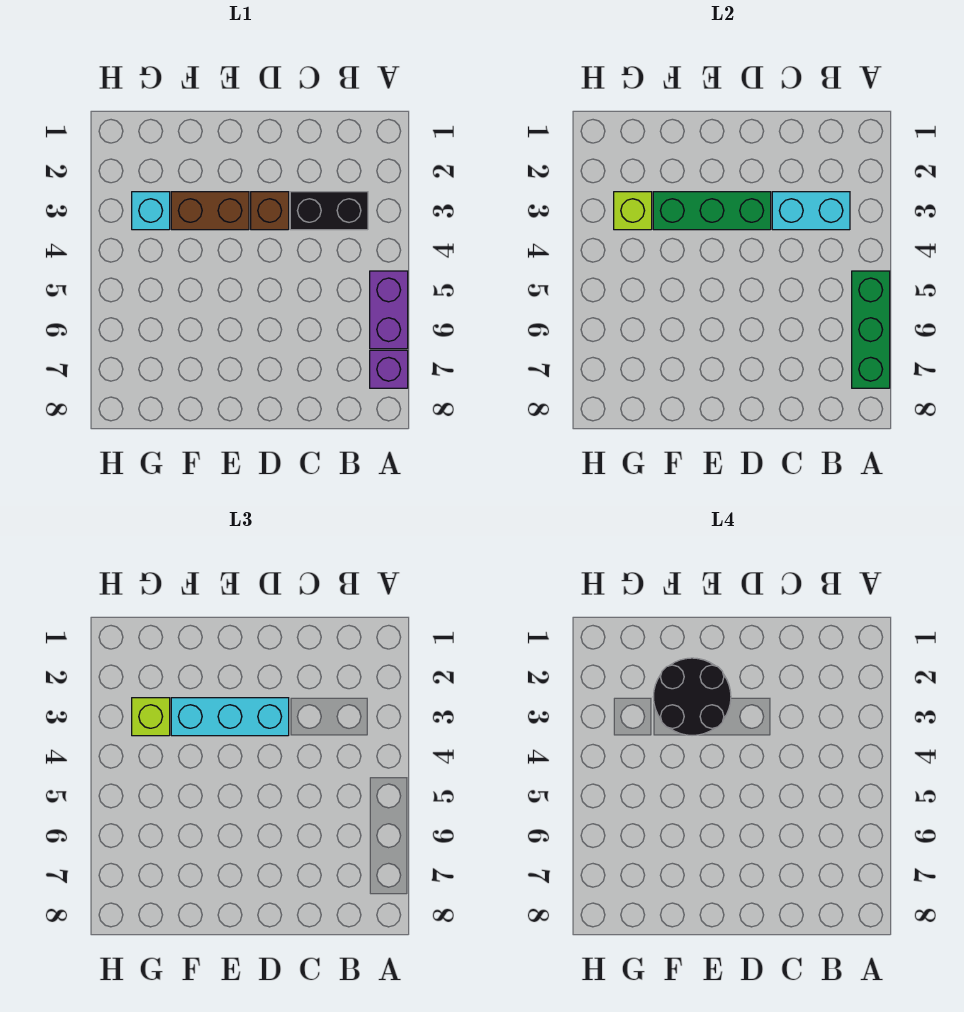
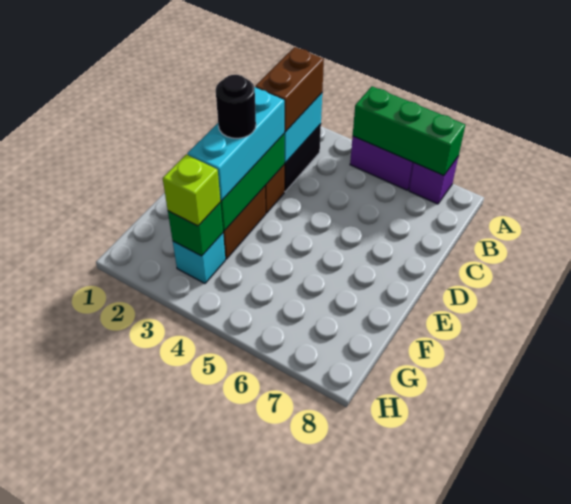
none -> brown 1x2 brick [255,47,324,132]
black 2x2 round brick [653,658,731,735] -> black 1x1 round brick [216,75,256,138]
lime 1x1 brick [614,192,652,230] -> green 1x1 brick [168,203,223,256]

